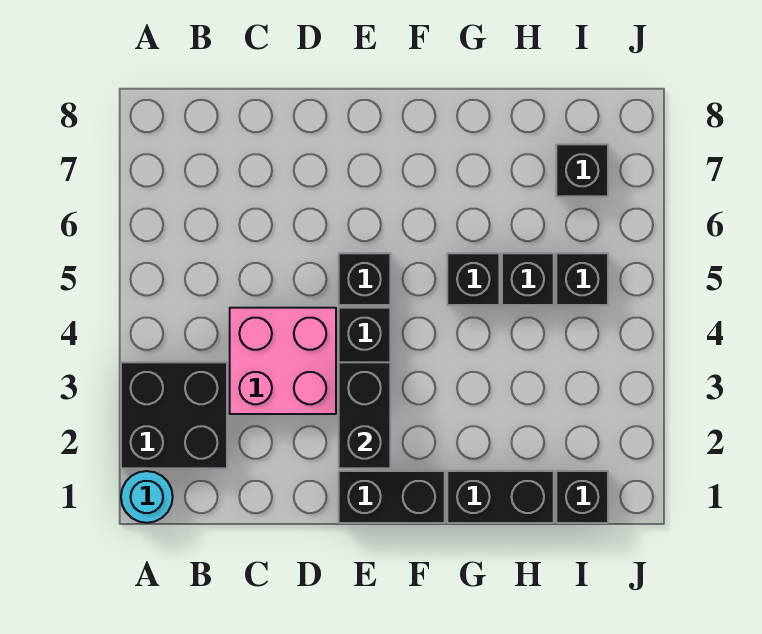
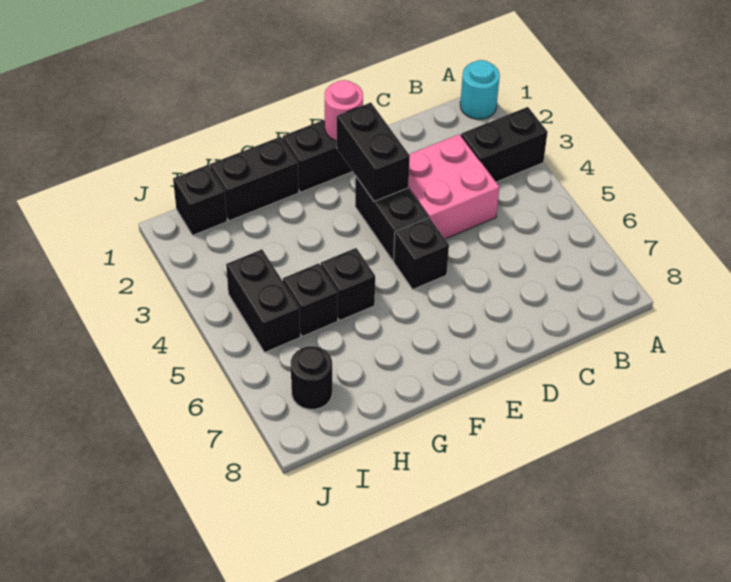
black 2x2 brick [121,362,227,468] -> black 1x2 brick [461,107,548,182]
none -> pink 1x1 round brick [325,80,363,141]
black 1x1 brick [556,253,608,305] -> black 1x2 brick [226,249,300,353]
black 1x1 brick [556,144,608,196] -> black 1x1 round brick [291,346,332,409]

